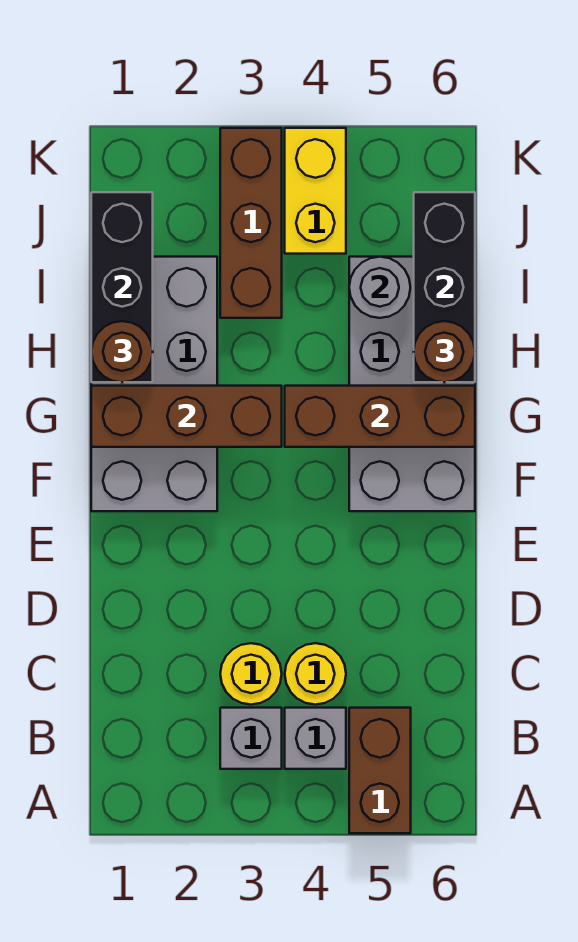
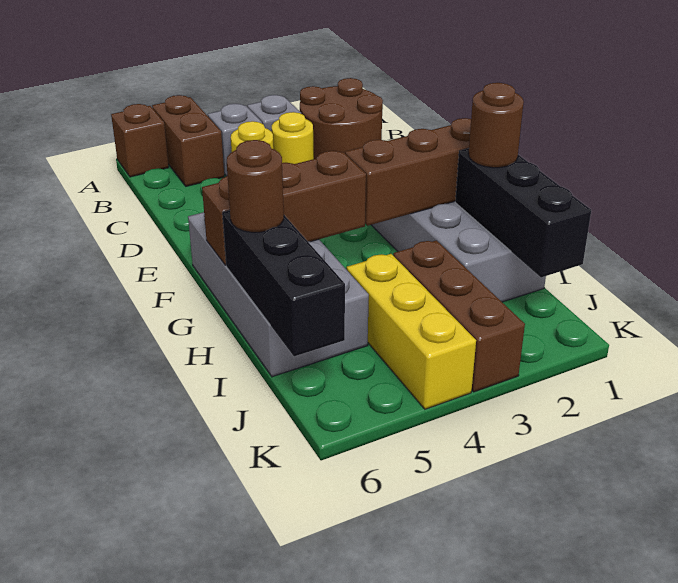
none -> brown 1x1 brick [111,104,169,177]
none -> brown 2x2 round brick [300,78,383,159]
grey 1x1 round brick [349,257,410,318] -> none
yellow 1x2 brick [285,128,346,254] -> yellow 1x3 brick [347,254,476,409]

